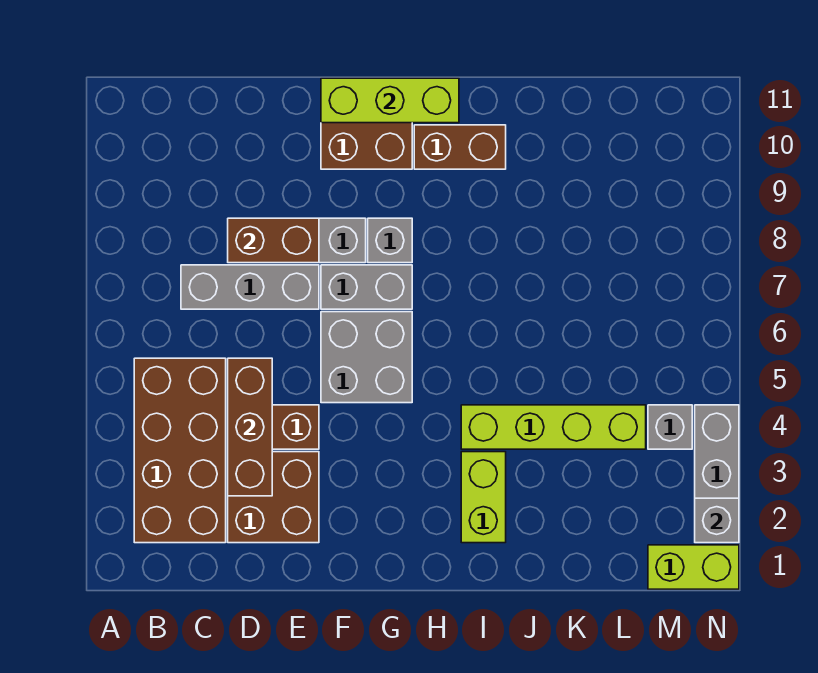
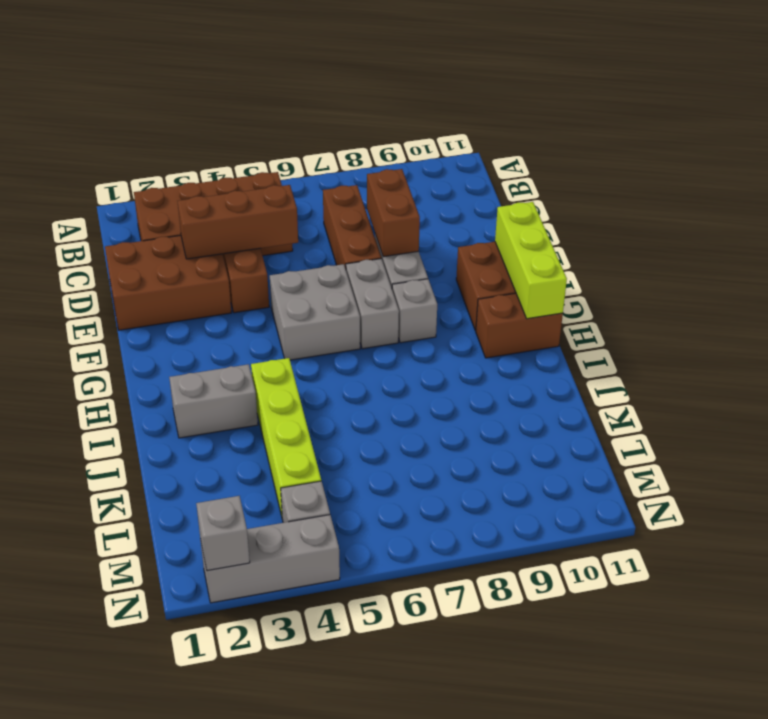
grey 1x3 brick [181,265,319,309] -> brown 1x3 brick [323,185,381,269]
brown 2x2 brick [228,452,319,543] -> brown 2x3 brick [105,235,231,330]
brown 1x2 brick [414,125,506,169] -> brown 1x2 brick turned to [476,293,563,358]
lime 1x2 brick [461,452,506,543] -> grey 1x2 brick [169,364,258,438]
lime 1x2 brick [648,545,739,589] -> none

